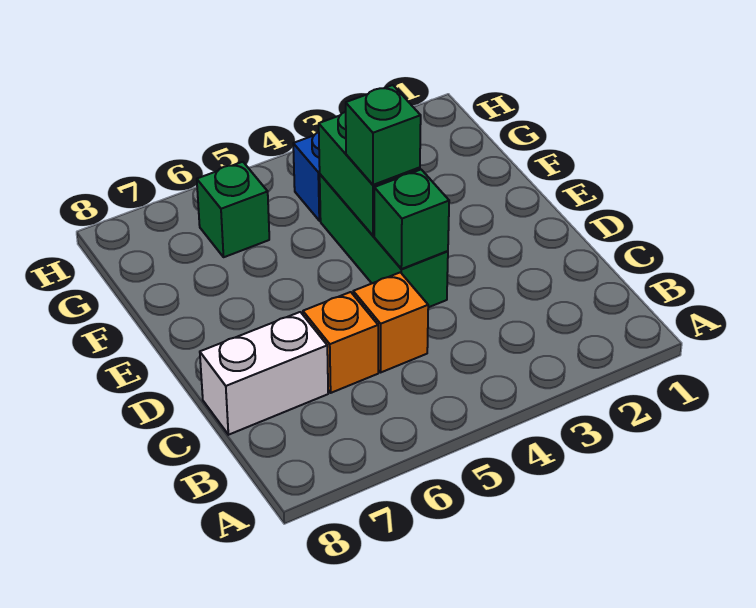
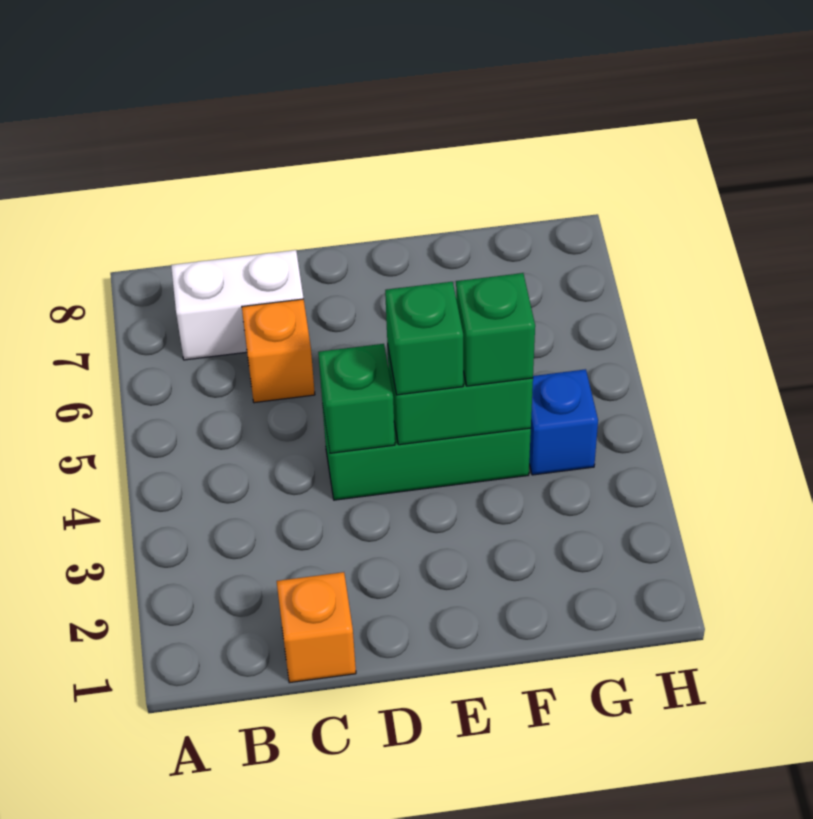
orange 1x1 brick [353,272,428,372] -> orange 1x1 brick moved to [277,572,356,683]
white 1x2 brick [200,312,328,435] -> white 1x2 brick turned to [171,250,303,360]
green 1x1 brick [197,162,269,257] -> green 1x1 brick moved to [456,273,535,386]

